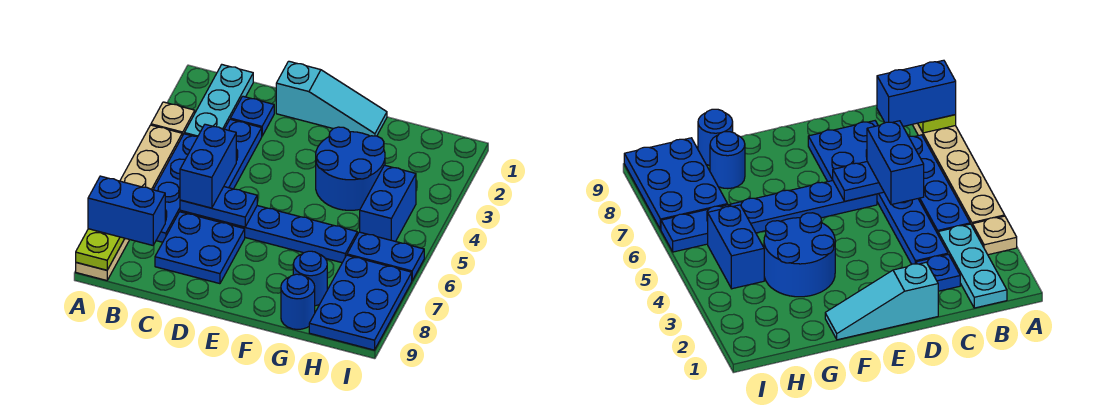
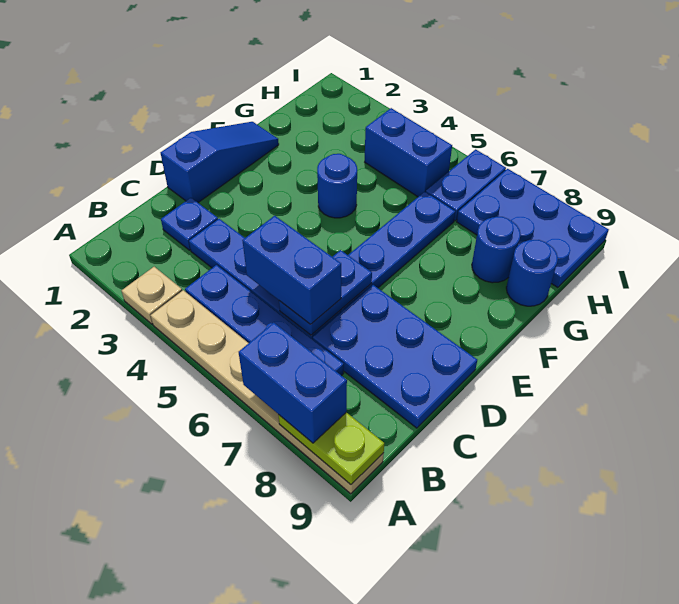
blue 1x2 brick [88,176,165,245] -> blue 1x2 brick turned to [239,323,347,443]
cyan 1x3 plate [184,65,253,136] -> none
blue 2x2 plate [155,212,245,284] -> blue 2x3 plate [313,285,477,428]
cyan 1x3 slope [276,61,387,136] -> blue 1x3 slope [161,122,279,203]
blue 2x2 round brick [316,127,385,210] -> blue 1x1 round brick [317,154,357,218]

